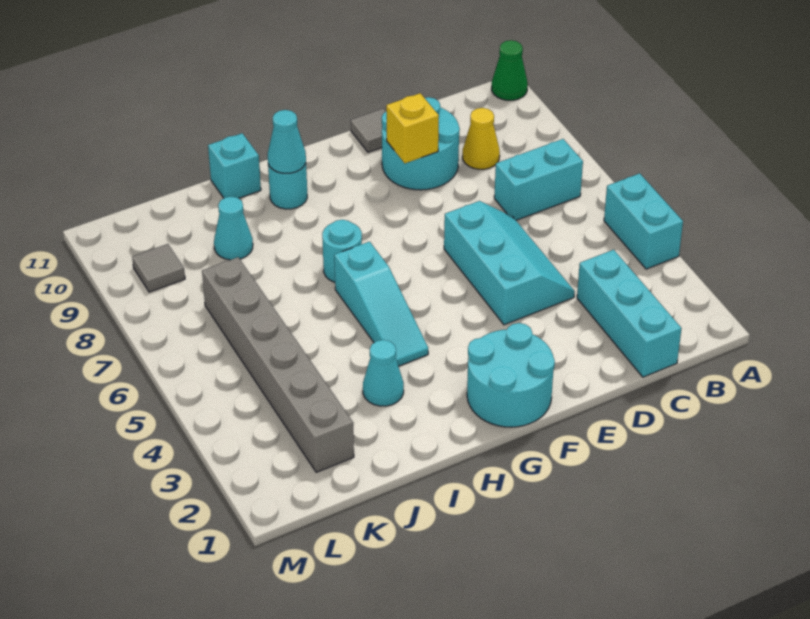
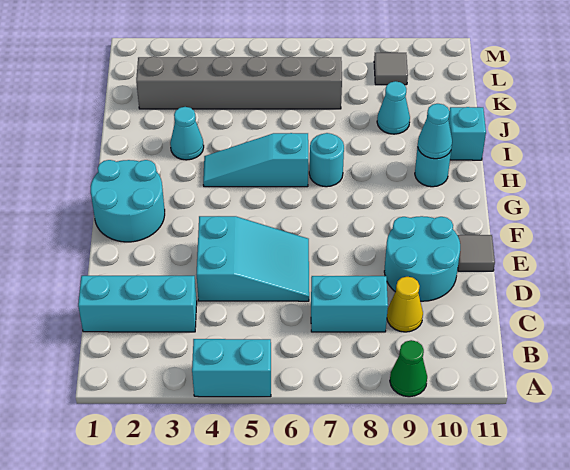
green 1x1 cone [492,40,528,100] -> green 1x1 cone moved to [390,340,427,397]
cyan 1x2 brick [494,139,583,220] -> cyan 1x2 brick turned to [311,276,388,332]
cyan 2x3 slope [444,201,575,325] -> cyan 2x3 slope turned to [197,216,309,301]
yellow 1x1 brick [386,93,439,163] -> none

